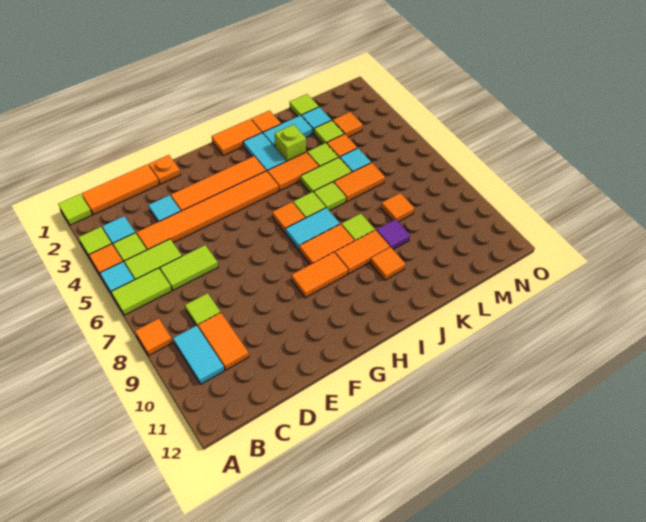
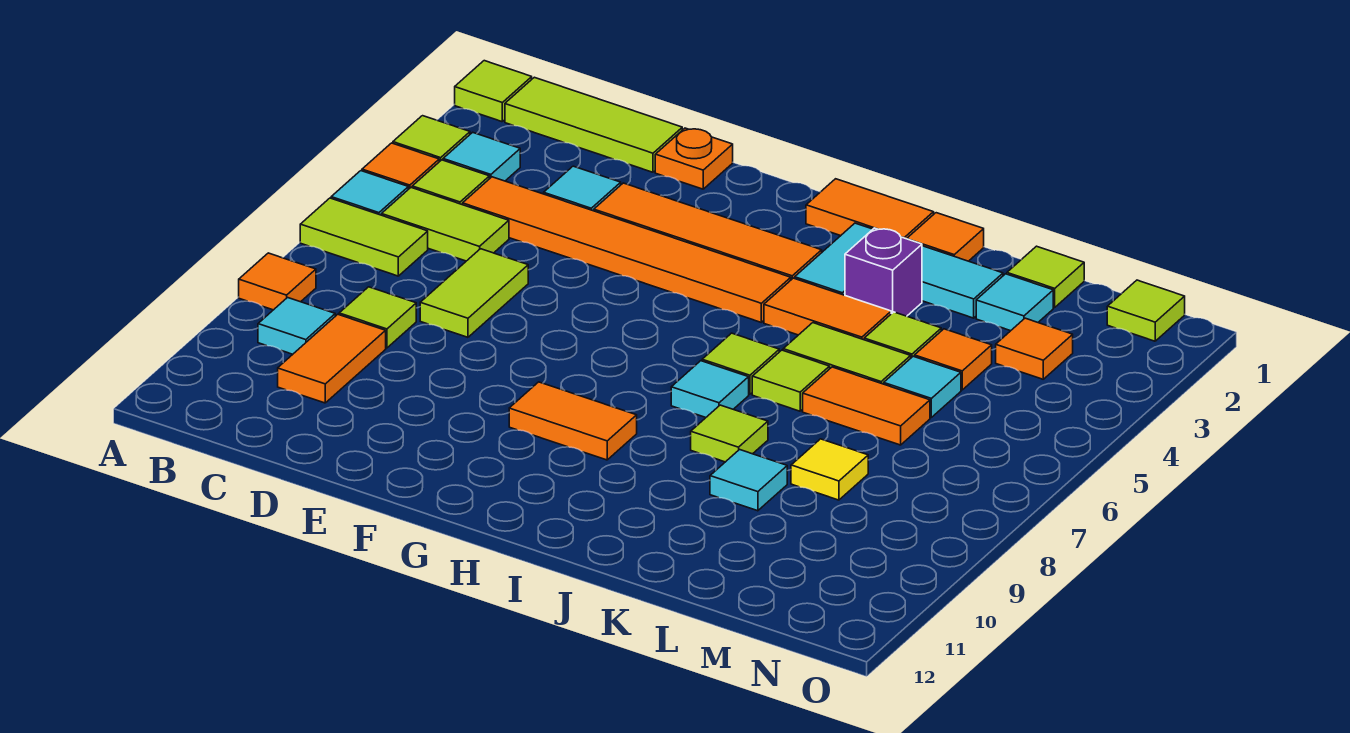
orange 1x3 tile [82,164,159,215] -> lime 1x3 tile [505,77,682,172]
cyan 1x2 tile [173,326,224,384] -> cyan 1x1 tile [258,298,335,354]
lime 1x2 tile [160,245,218,290] -> lime 1x2 tile turned to [420,249,528,337]
orange 1x1 tile [272,202,305,233] -> none
cyan 1x2 tile [286,208,340,250] -> cyan 1x1 tile [671,361,749,417]
orange 1x2 tile [299,224,354,265] -> none
orange 1x2 tile [335,230,390,274] -> none
lime 1x1 brick [275,124,306,161] -> purple 1x1 brick [845,228,922,316]
orange 1x1 tile [370,247,405,280] -> none
purple 1x1 tile [376,219,410,249] -> cyan 1x1 tile [710,450,787,511]
lime 1x1 tile [314,120,344,144] -> lime 1x1 tile moved to [1107,280,1185,341]
orange 1x1 tile [381,193,414,222] -> yellow 1x1 tile [791,439,868,500]

